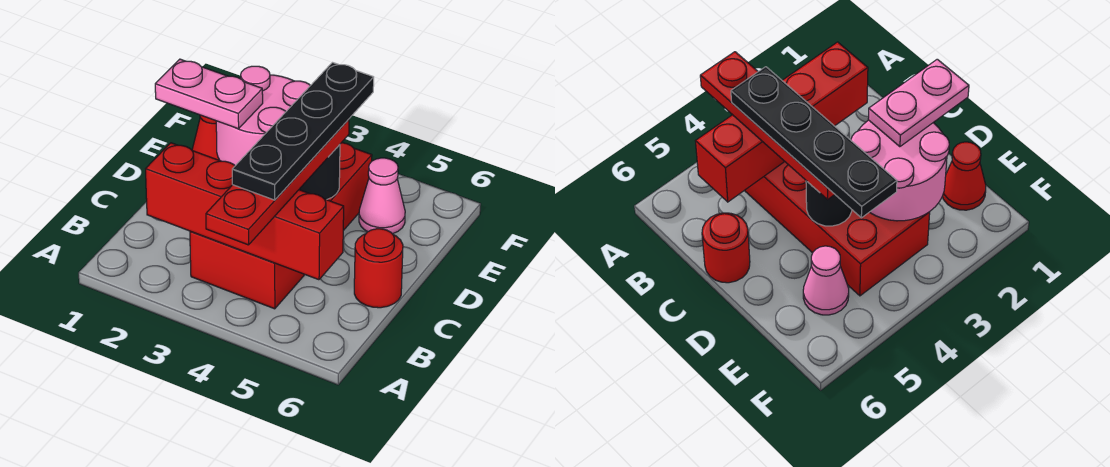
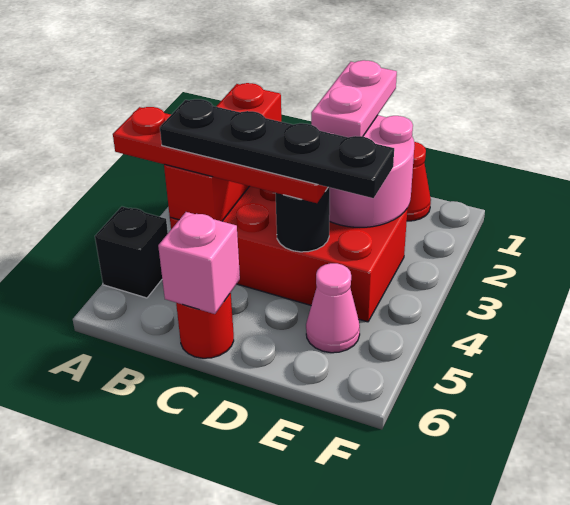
none -> black 1x1 brick [95,207,168,298]
red 1x4 brick [146,143,344,280] -> red 1x3 brick [164,83,281,221]
none -> pink 1x1 brick [158,212,240,314]

